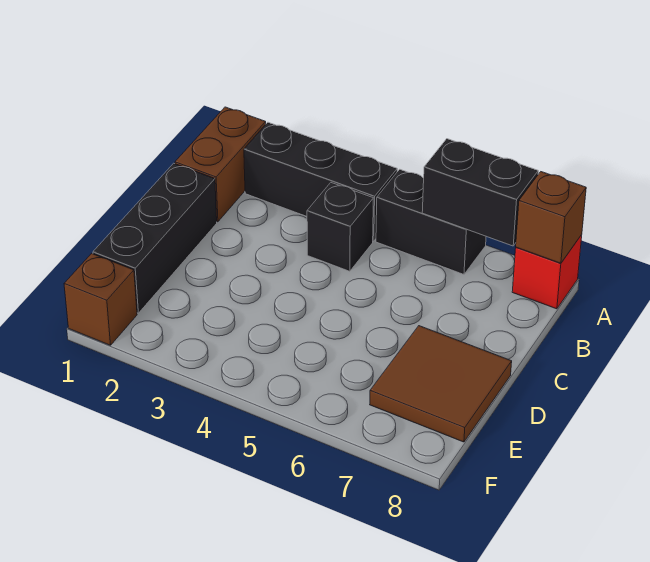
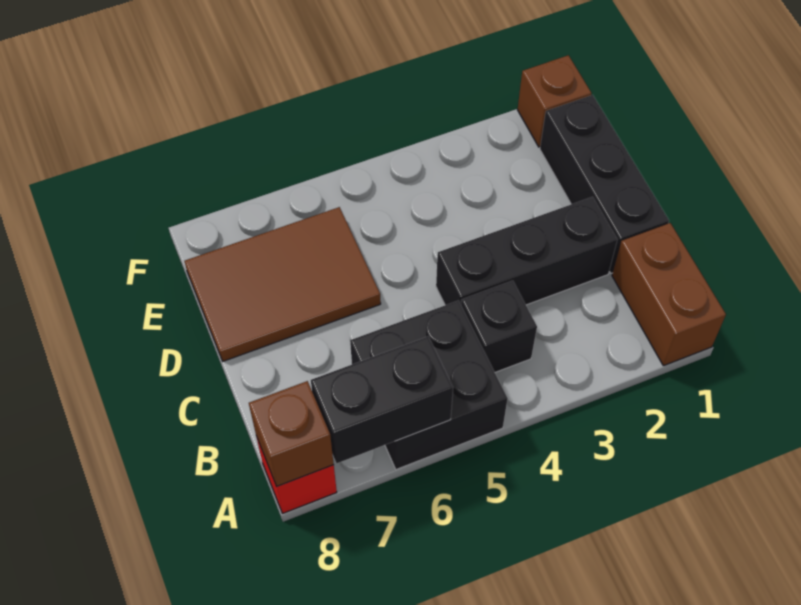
black 1x3 brick [244,122,397,241] -> black 1x3 brick moved to [436,197,617,305]
black 1x2 brick [376,169,486,274] -> black 2x2 brick [350,301,508,469]
brown 2x2 tile [370,326,512,442] -> brown 2x3 tile [184,207,381,361]

